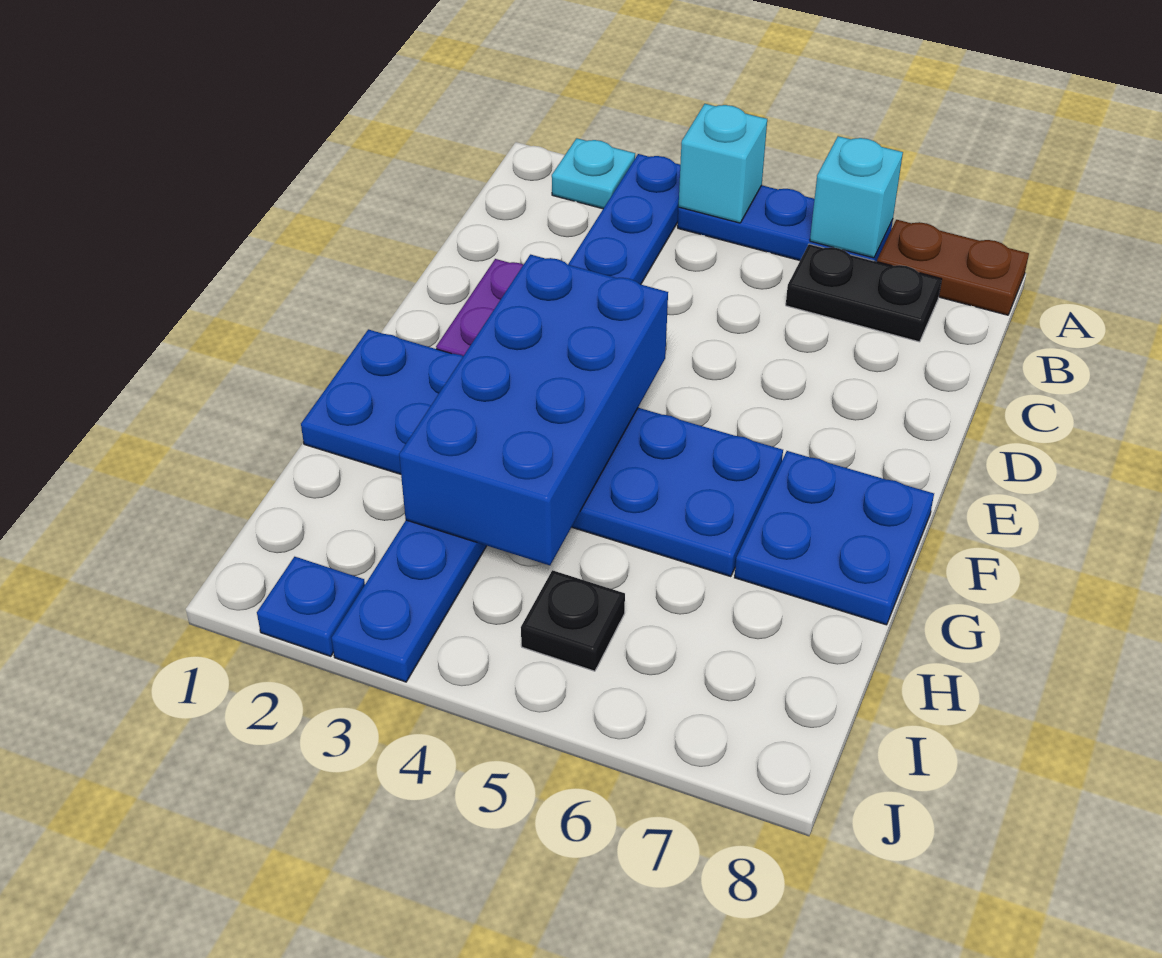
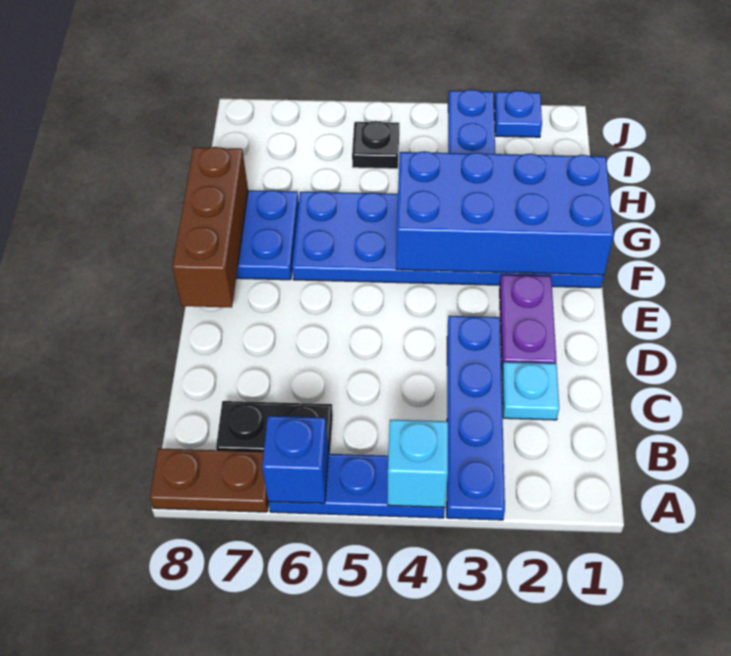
cyan 1x1 plate [552,138,635,209] -> cyan 1x1 plate moved to [502,362,559,420]
cyan 1x1 brick [810,136,903,258] -> blue 1x1 brick [262,416,329,503]
blue 2x4 brick [399,255,668,565] -> blue 2x4 brick turned to [396,151,614,275]
none -> brown 1x3 brick [172,147,248,308]

